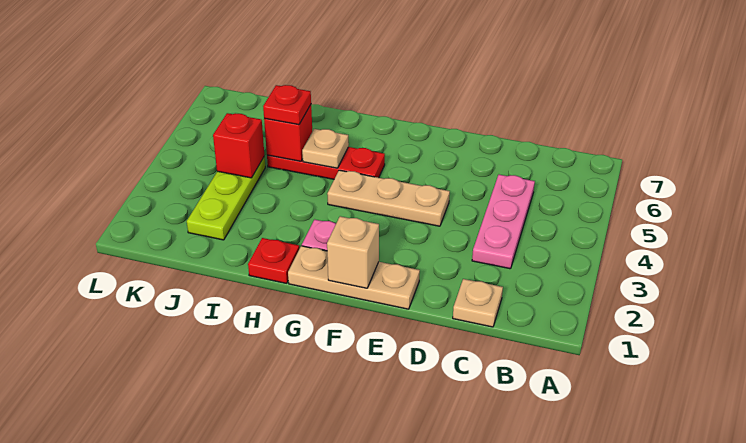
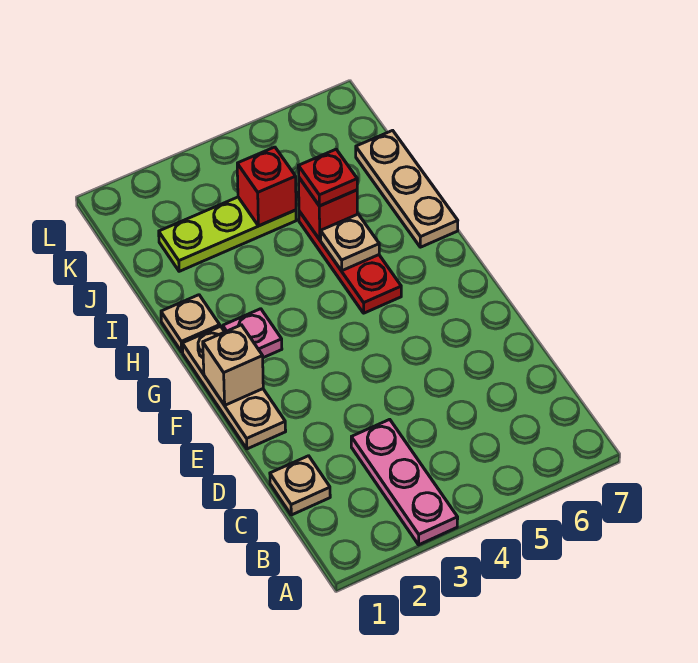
pink 1x3 plate [472,175,535,269] -> pink 1x3 plate turned to [351,419,458,545]
tan 1x3 plate [327,170,450,226] -> tan 1x3 plate moved to [356,130,458,247]
red 1x1 plate [248,238,299,283] -> tan 1x1 plate [161,295,220,352]

